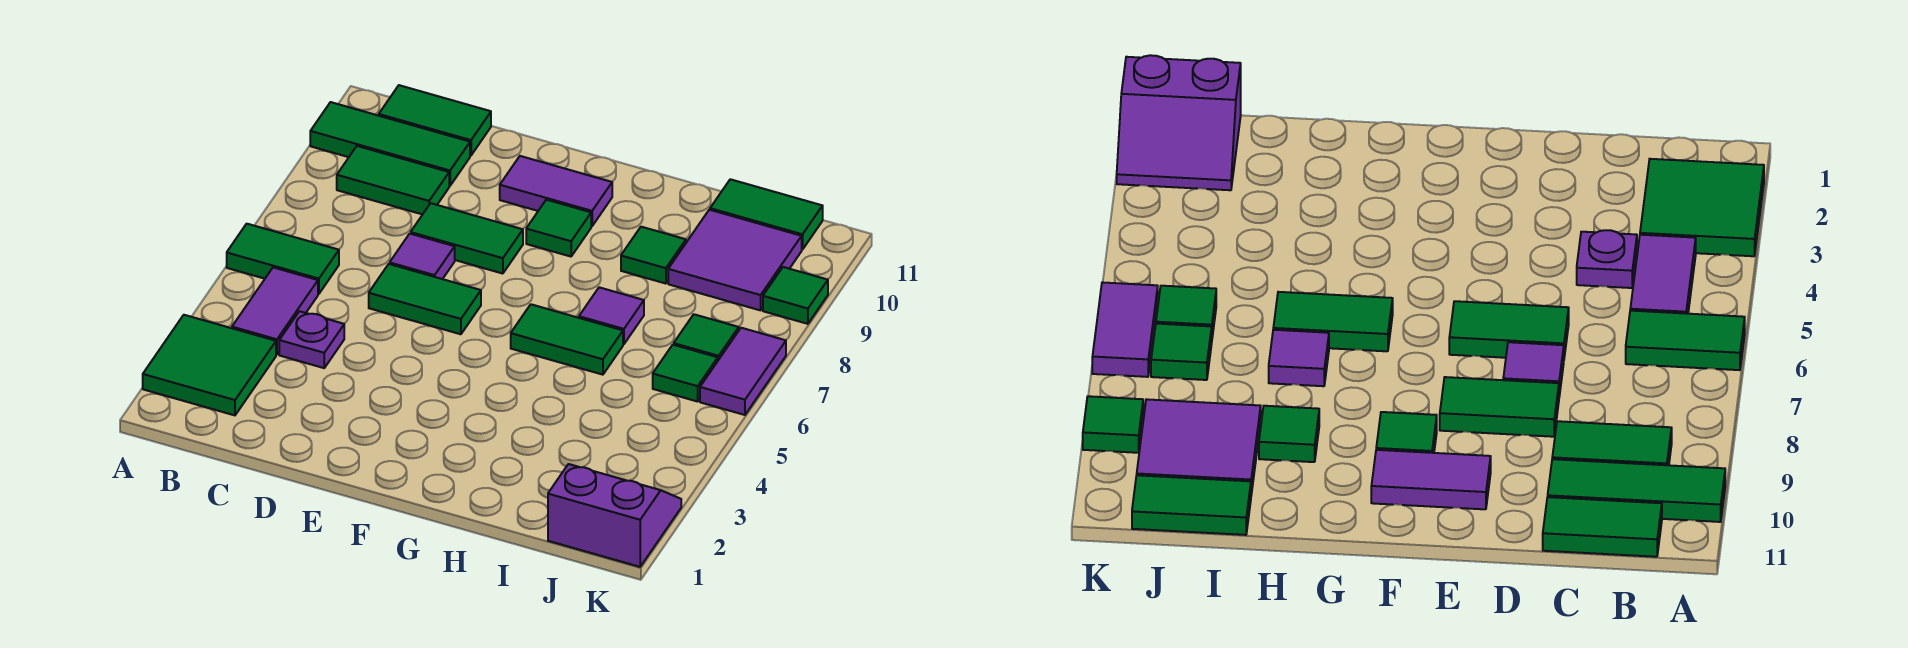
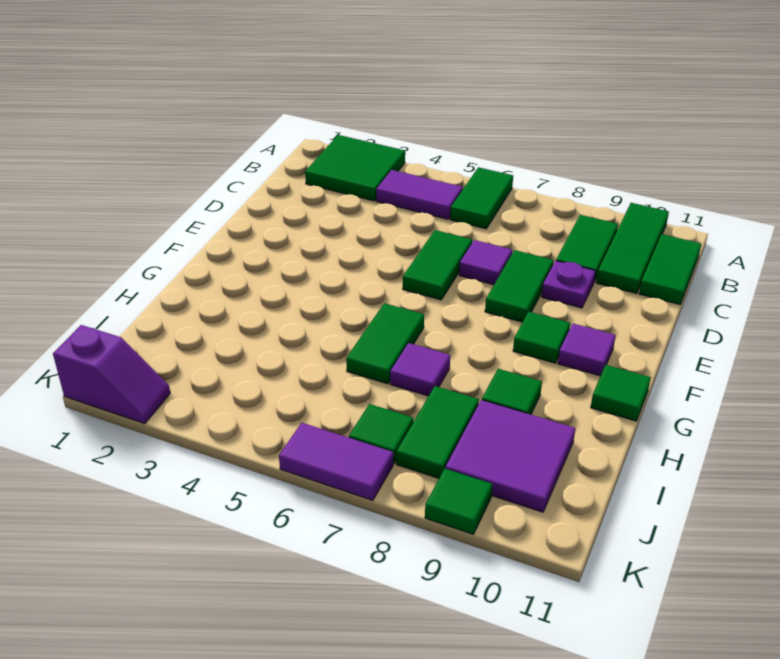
purple 1x1 plate [279,311,344,368] -> purple 1x1 plate moved to [542,261,596,308]
purple 1x2 tile [500,156,612,226] -> purple 1x1 tile [558,324,616,376]
green 1x2 tile [710,179,823,250] -> green 1x2 tile moved to [396,386,479,478]
purple 2x2 slope [548,464,681,567] -> purple 1x2 slope [53,325,170,424]
green 1x1 tile [653,345,718,402] -> green 1x1 tile moved to [591,365,651,421]

